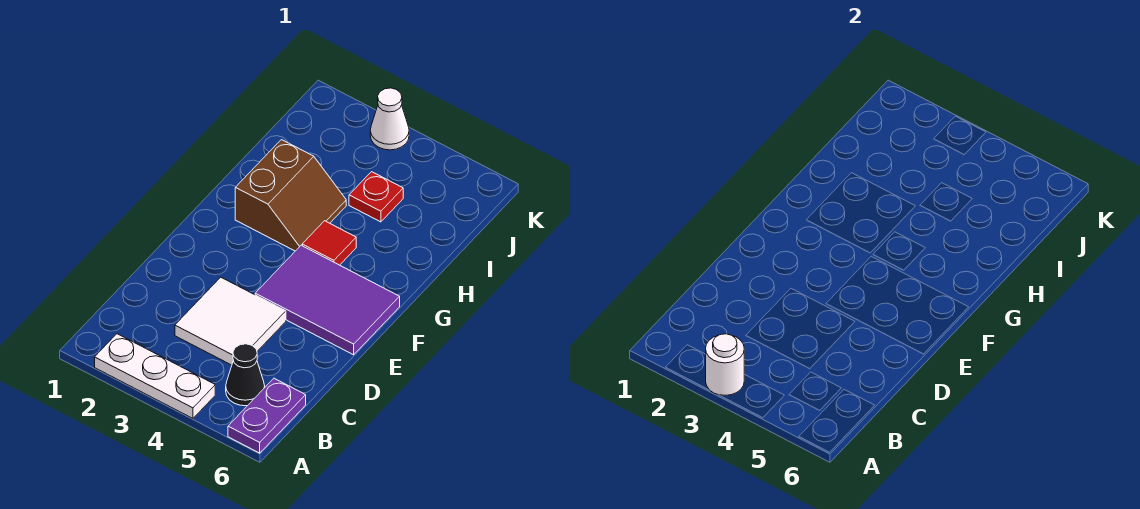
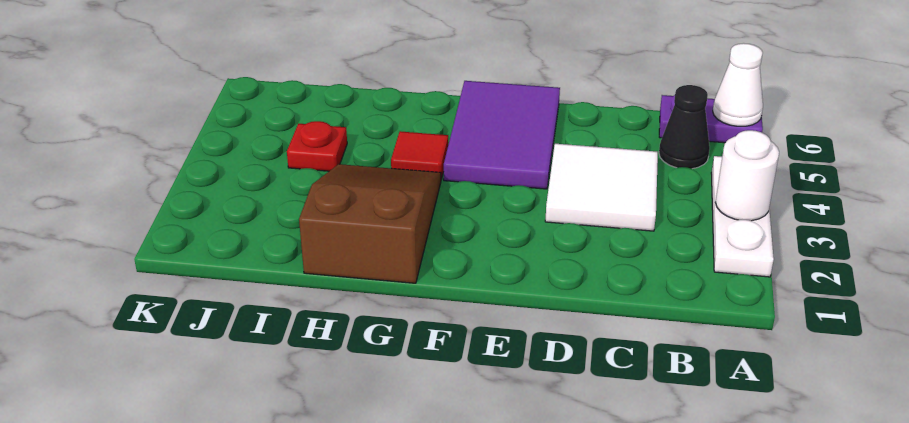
brown 2x2 slope [235,140,346,251] -> brown 2x3 slope [299,164,441,283]
white 1x1 cone [370,88,409,150] -> white 1x1 cone moved to [713,43,763,126]

